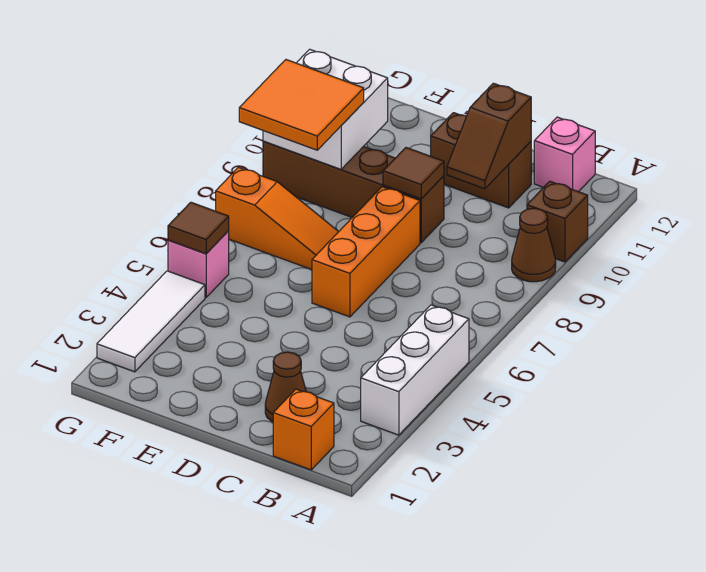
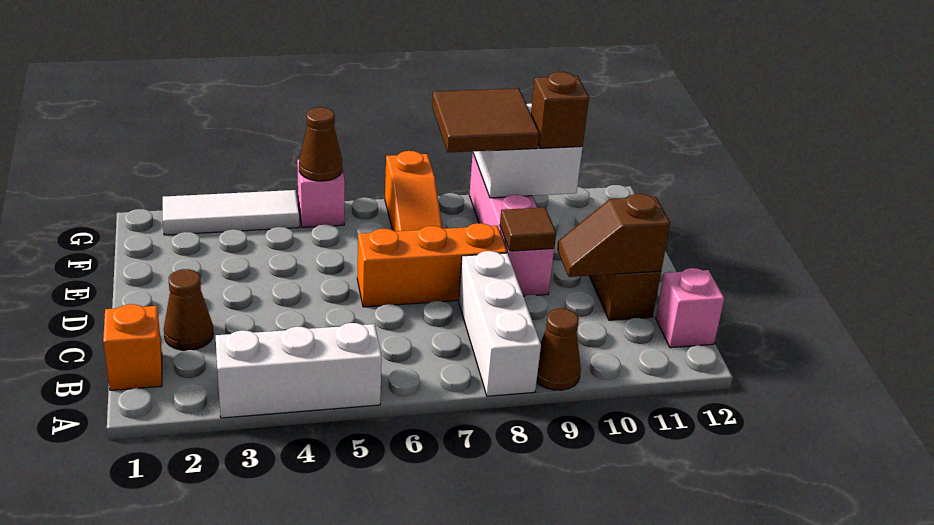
none -> white 1x3 brick [459,251,541,396]
brown 1x1 brick [527,181,588,262] -> brown 1x1 brick moved to [531,72,589,148]
brown 1x4 brick [263,141,444,243] -> pink 1x4 brick [469,154,554,296]
orange 2x2 tile [239,60,364,150] -> brown 2x2 tile [432,88,539,152]
brown 1x1 tile [168,202,229,254] -> brown 1x1 cone [299,107,342,181]

